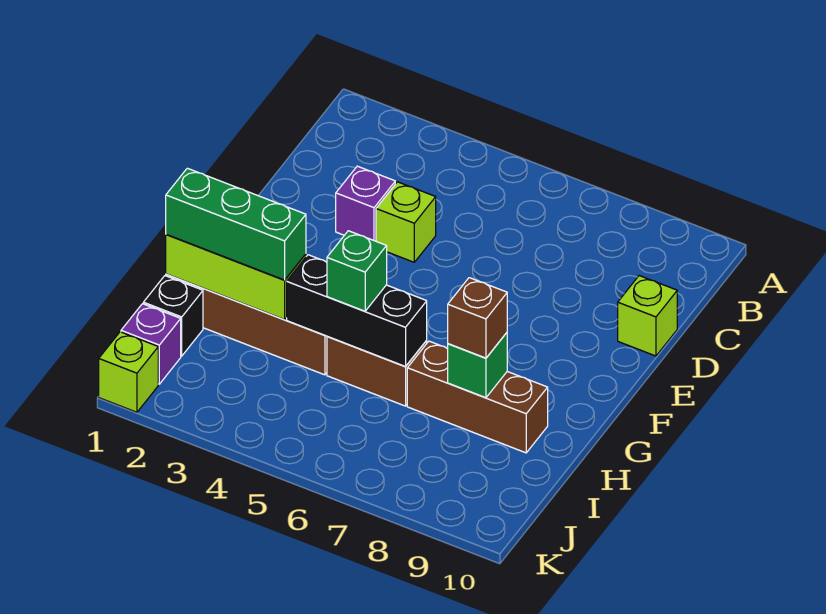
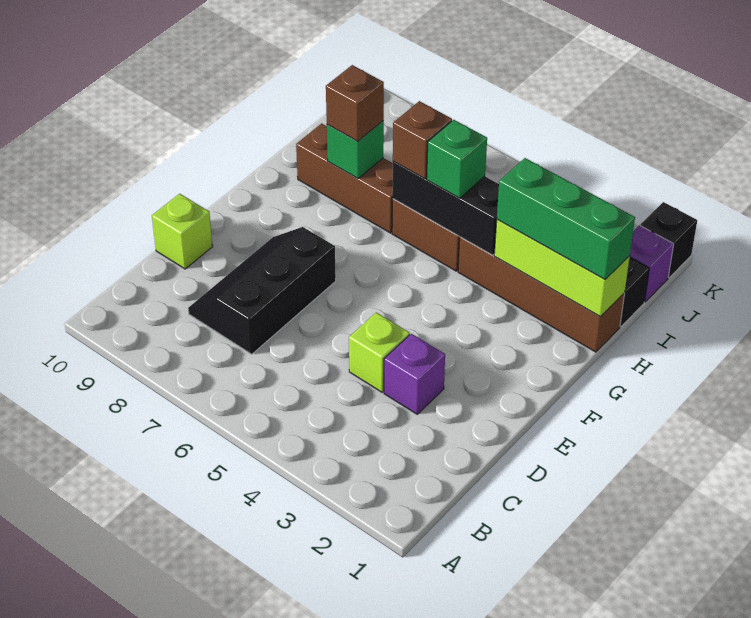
none -> black 2x3 slope [188,227,336,354]
none -> brown 1x1 brick [393,101,452,179]
lime 1x1 brick [99,332,158,412] -> black 1x1 brick [640,202,697,278]

